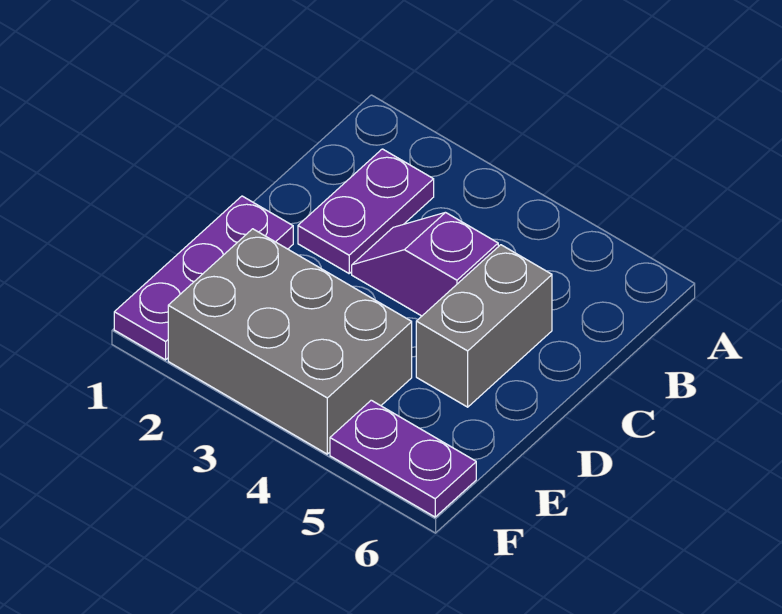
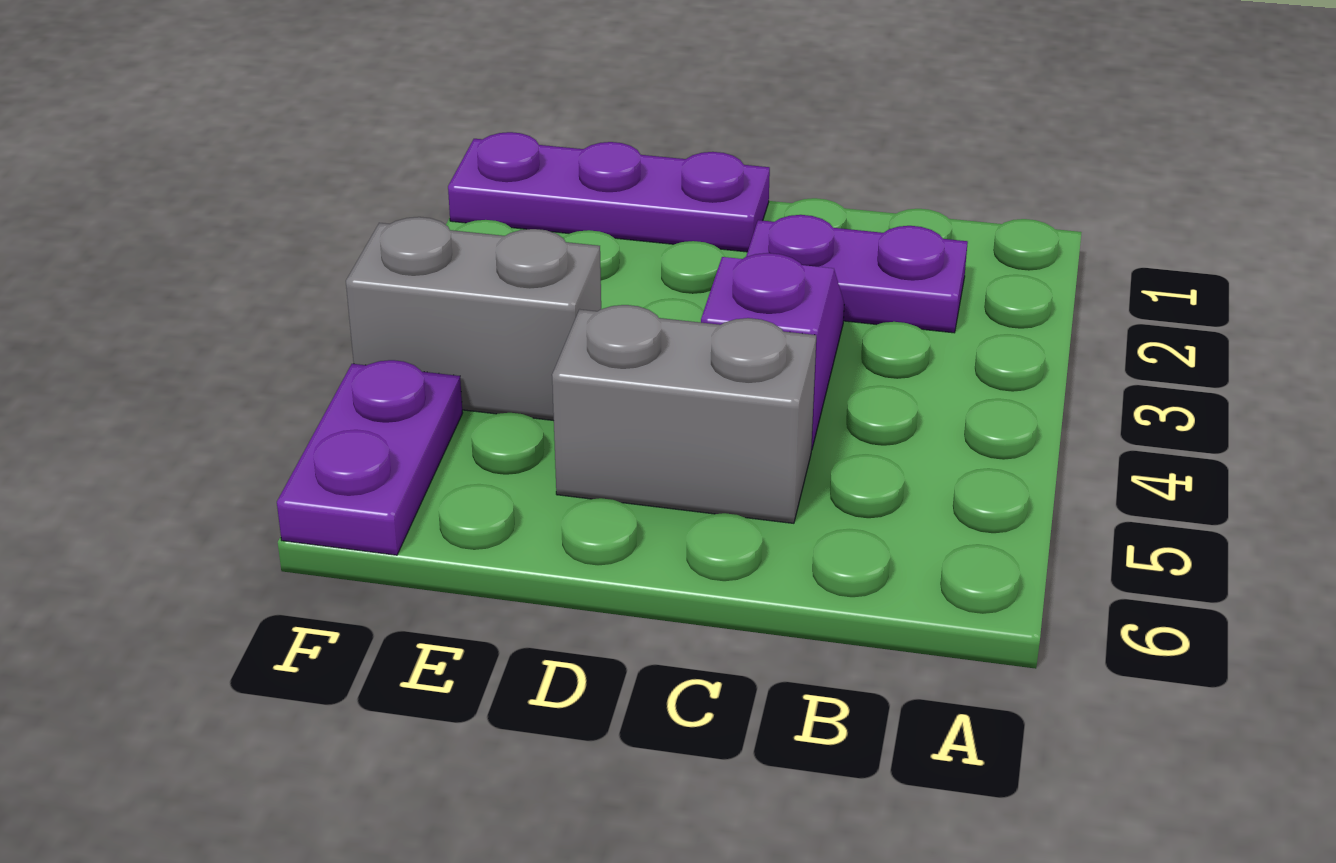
grey 2x3 brick [168,229,412,454] -> grey 1x2 brick [346,217,601,421]

